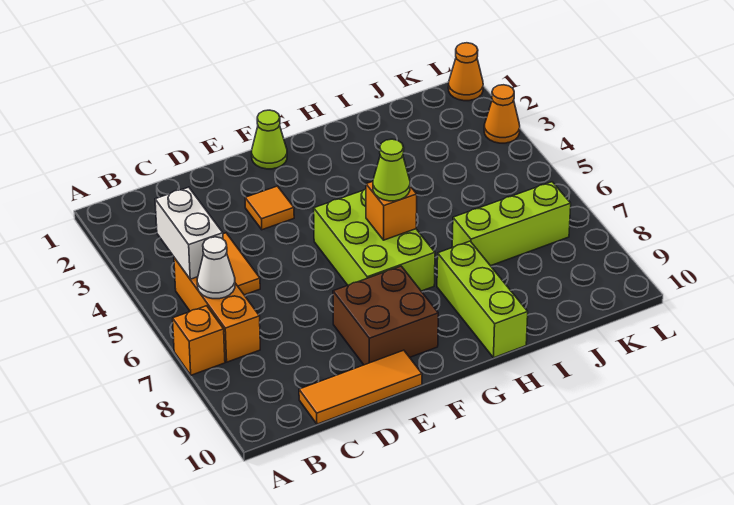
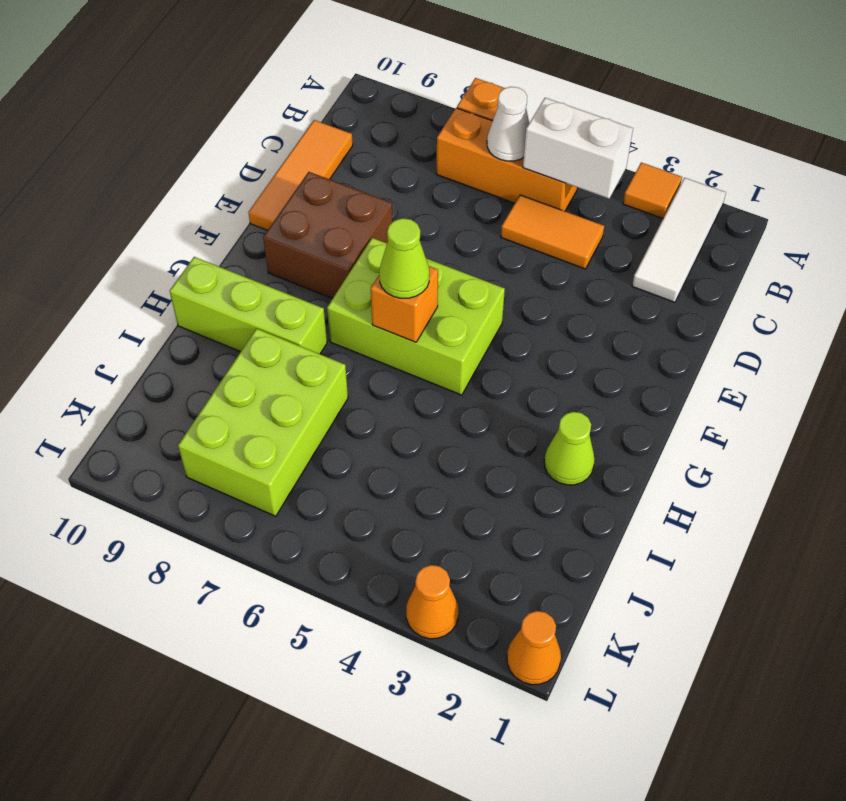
none -> white 1x3 tile [632,178,726,302]
orange 1x1 tile [245,186,294,230] -> orange 1x1 tile moved to [623,162,682,218]
lime 1x1 cone [252,110,287,169] -> lime 1x1 cone moved to [544,412,595,485]
lime 1x3 brick [452,182,571,266] -> lime 2x3 brick [178,329,348,516]

